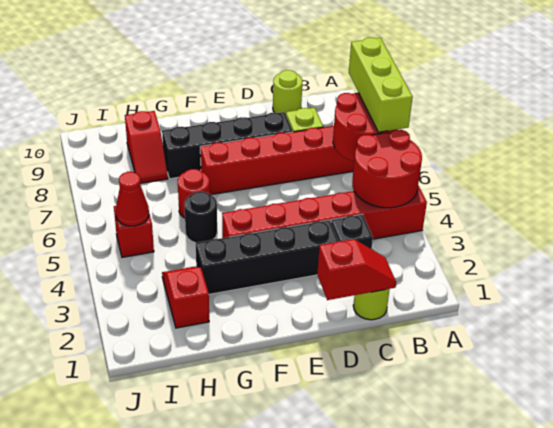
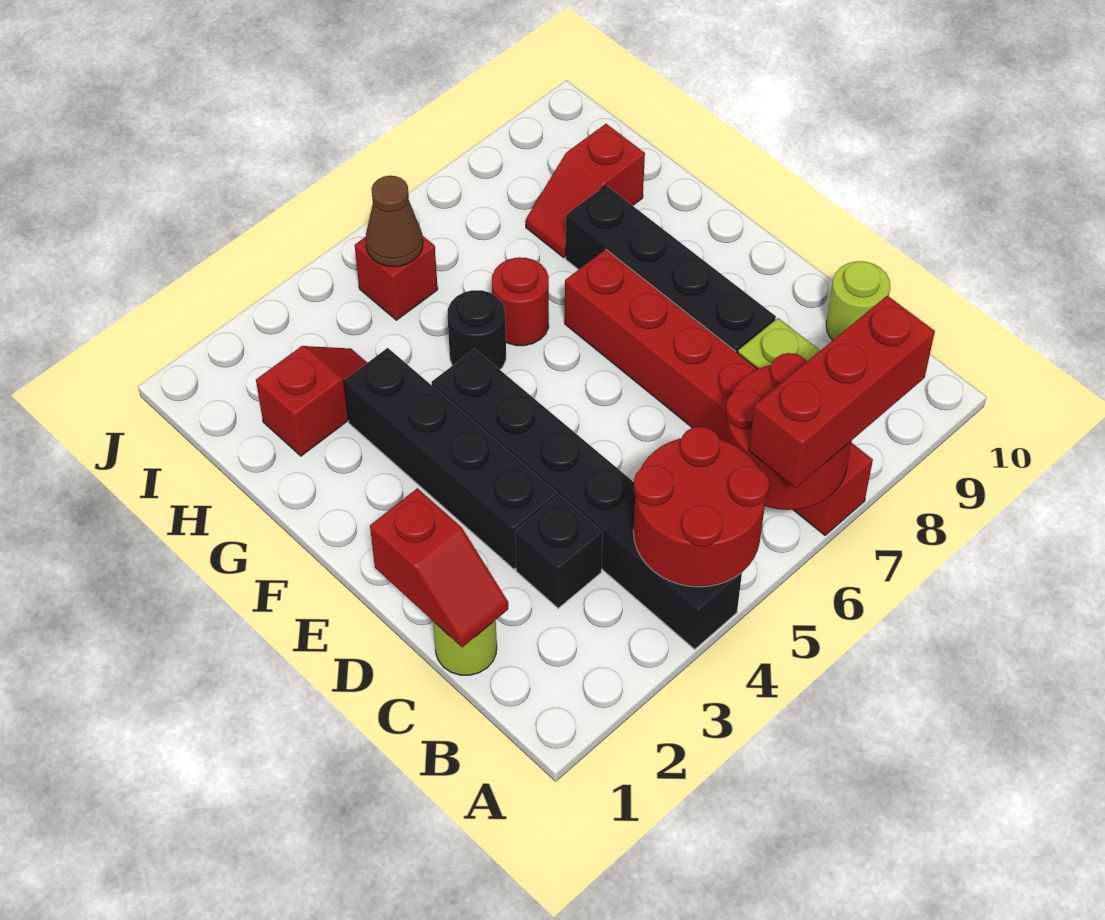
red 1x6 brick [222,186,427,239] -> black 1x6 brick [432,349,742,649]
lime 1x3 brick [349,37,413,132] -> red 1x3 brick [749,296,935,488]
red 1x1 cone [116,172,149,226] -> brown 1x1 cone [366,176,423,267]

